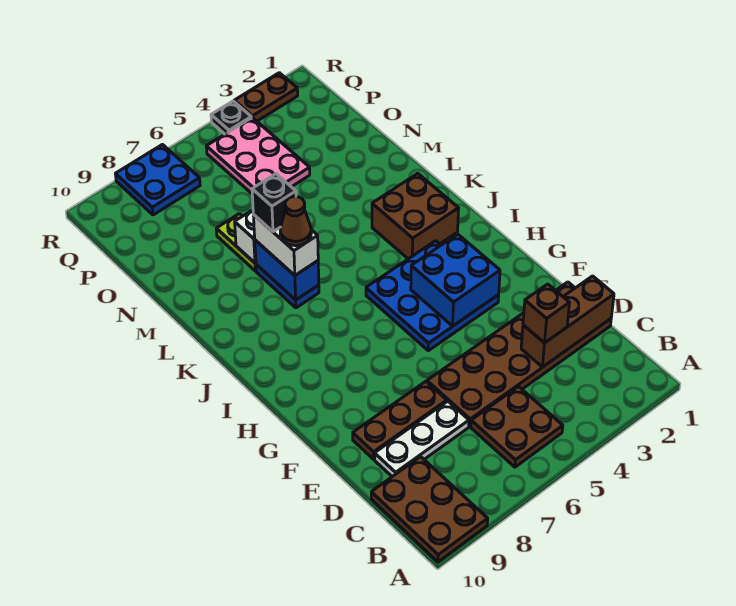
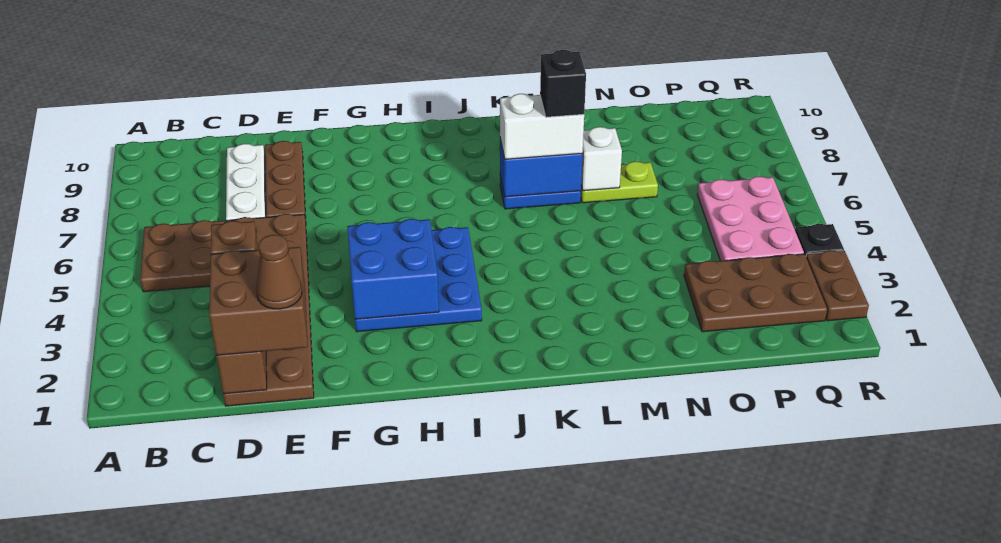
brown 2x3 plate [371,457,488,562] -> brown 2x3 plate moved to [684,254,827,332]
brown 2x2 brick [372,173,459,259] -> brown 2x2 brick moved to [209,247,308,355]
brown 1x1 cone [280,197,311,246] -> brown 1x1 cone moved to [256,235,302,309]
pink 2x3 plate [206,118,310,193] -> pink 2x3 plate turned to [697,176,804,261]
blue 2x2 plate [116,145,200,215] -> none

